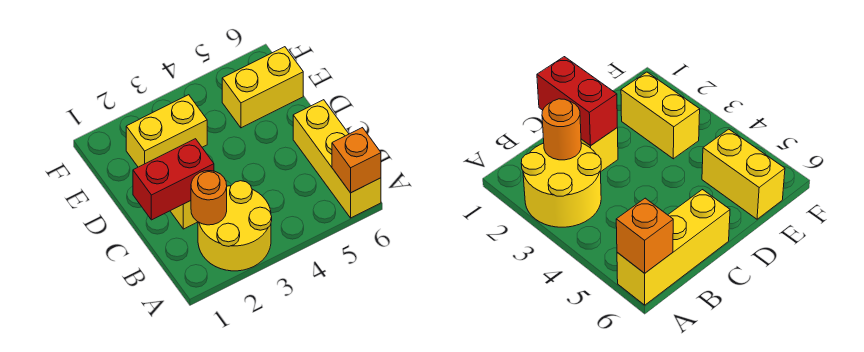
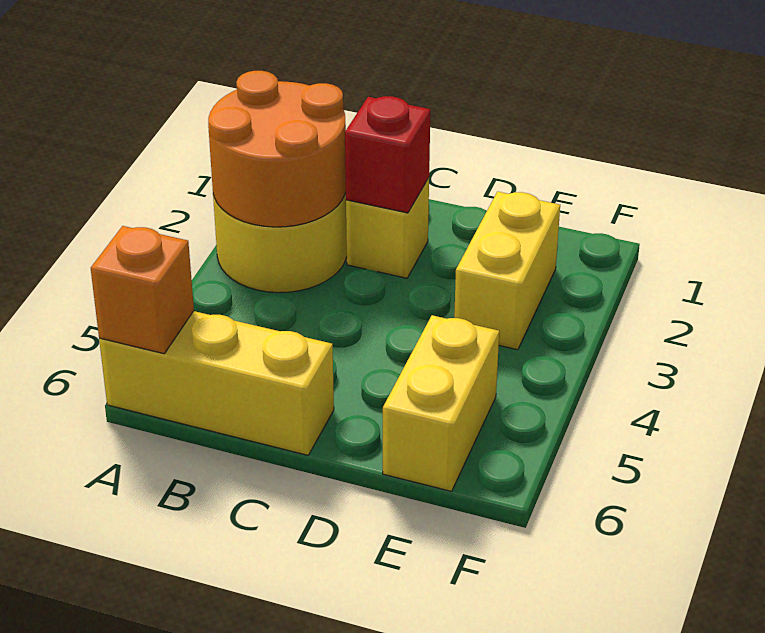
orange 1x1 round brick [191,171,227,225] -> orange 2x2 round brick [208,71,346,227]
red 1x2 brick [133,139,214,220] -> red 1x1 brick [345,96,430,213]

